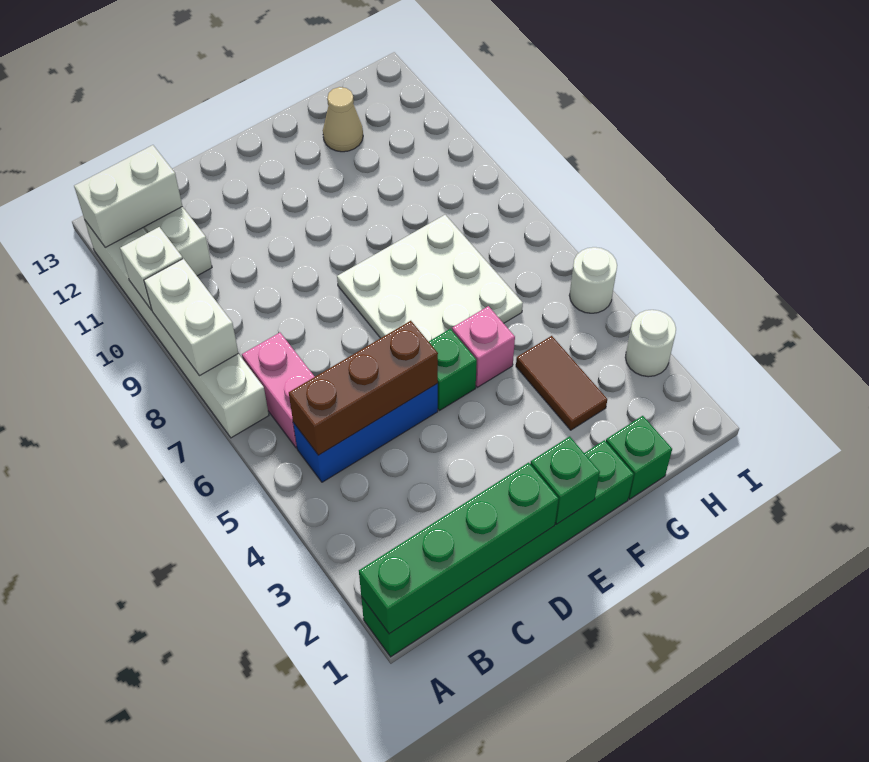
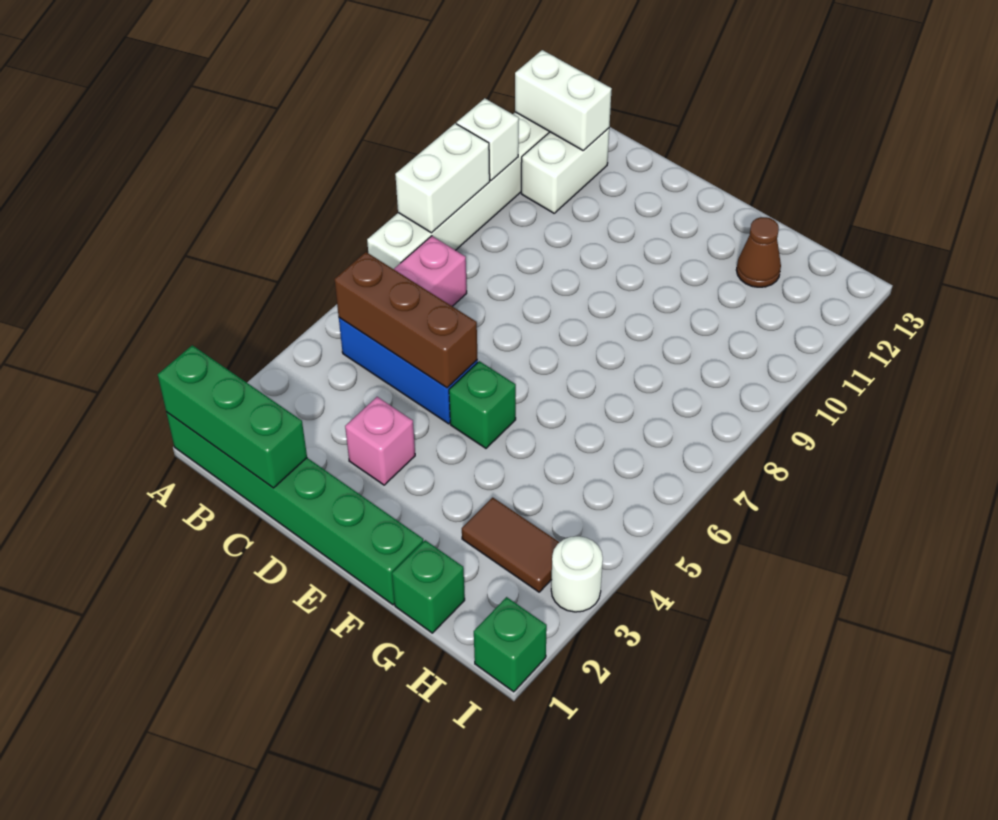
green 1x4 brick [359,463,559,634] -> green 1x3 brick [158,345,307,488]
green 1x1 brick [530,436,600,524] -> green 1x1 brick moved to [474,597,547,692]
white 3x3 plate [337,215,523,342] -> none
pink 1x1 brick [452,306,515,387] -> pink 1x1 brick moved to [345,397,415,485]
brown 1x2 tile [516,336,607,430] -> brown 1x2 tile turned to [462,497,559,592]
tan 1x1 cone [323,87,363,152] -> brown 1x1 cone [736,217,781,287]
white 1x1 round brick [569,247,617,313] -> none

